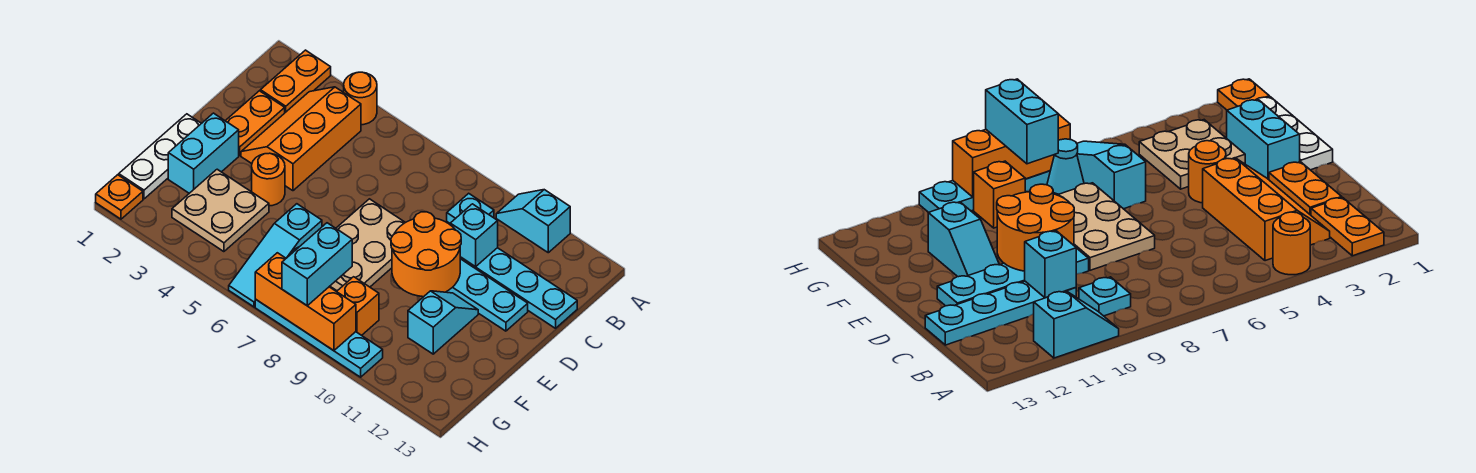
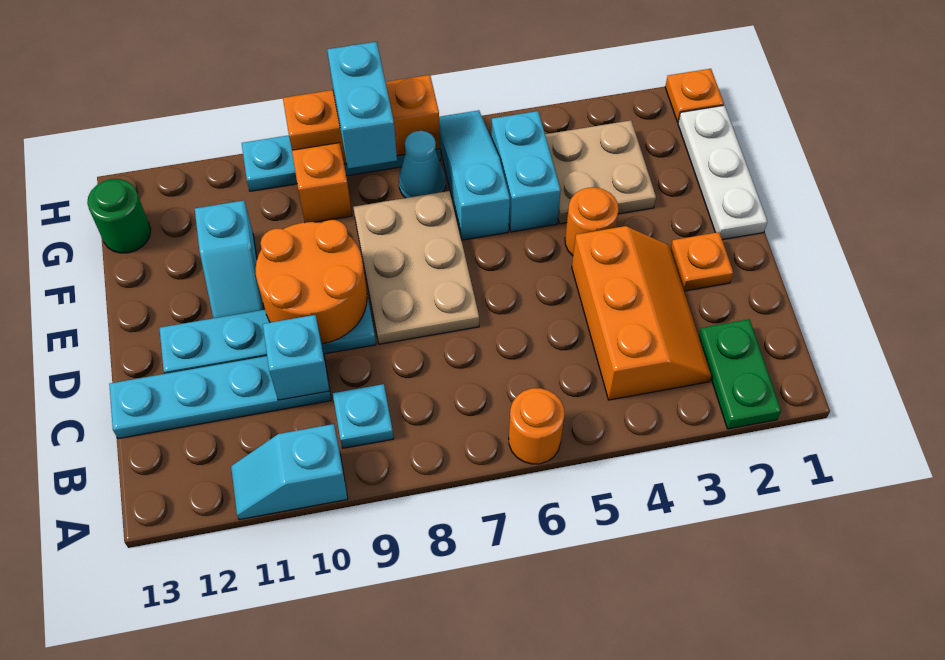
orange 1x2 plate [260,50,331,112] -> green 1x2 plate [699,319,781,429]
orange 1x1 round brick [344,72,377,125] -> orange 1x1 round brick moved to [509,388,564,464]
cyan 1x2 slope [496,190,570,253] -> cyan 1x2 slope turned to [231,424,348,520]
orange 1x2 plate [226,91,285,155] -> orange 1x1 plate [670,232,733,291]
cyan 1x2 brick [168,113,239,193] -> cyan 1x2 brick moved to [491,111,561,232]
none -> green 1x1 round brick [87,179,151,253]

